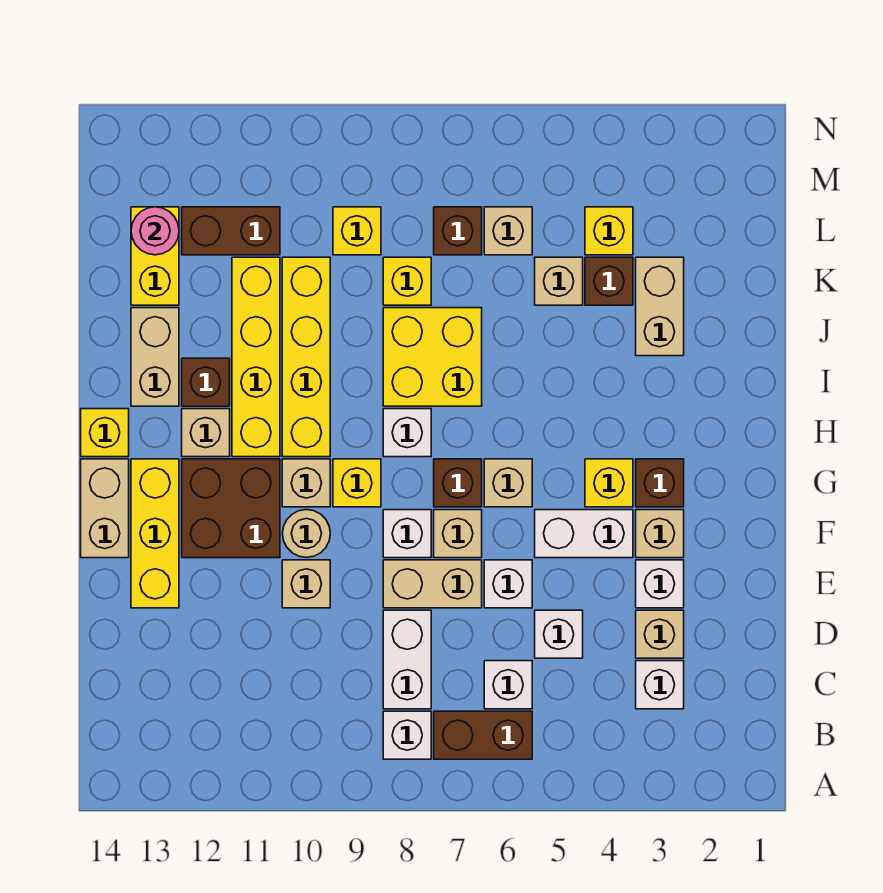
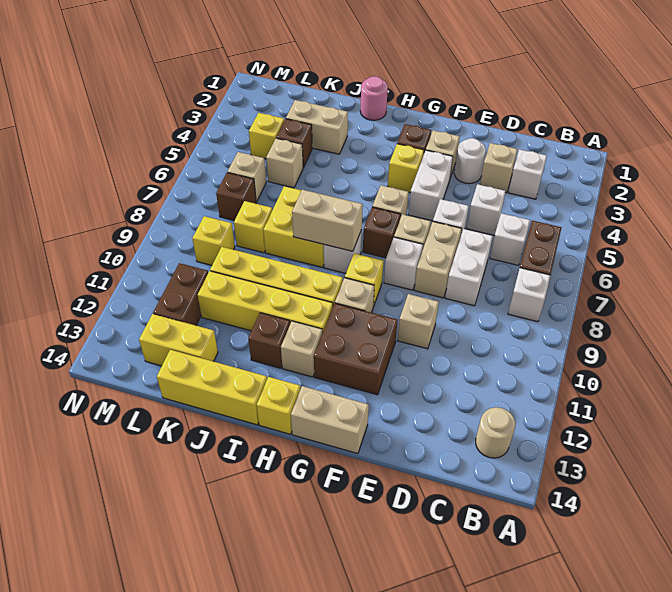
white 1x2 brick [383,610,431,709] -> white 1x2 brick turned to [445,229,493,306]
white 1x1 brick [636,560,684,608] -> white 1x1 round brick [454,138,486,184]
yellow 1x3 brick [131,459,179,608] -> yellow 1x3 brick moved to [157,350,267,425]
tan 1x1 round brick [283,510,330,557] -> tan 1x1 round brick moved to [476,407,516,458]
tan 1x2 brick [131,308,179,406] -> tan 1x2 brick moved to [292,190,363,251]
pink 1x1 round brick [131,207,179,255] -> pink 1x1 round brick moved to [360,76,388,120]

